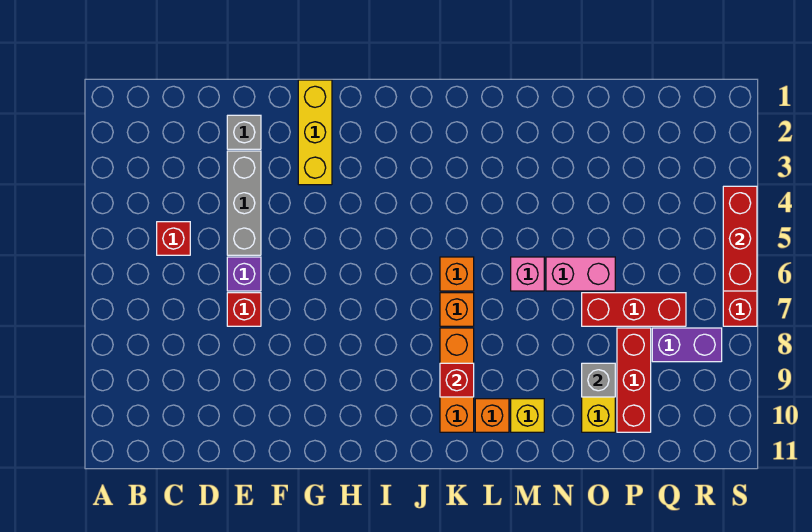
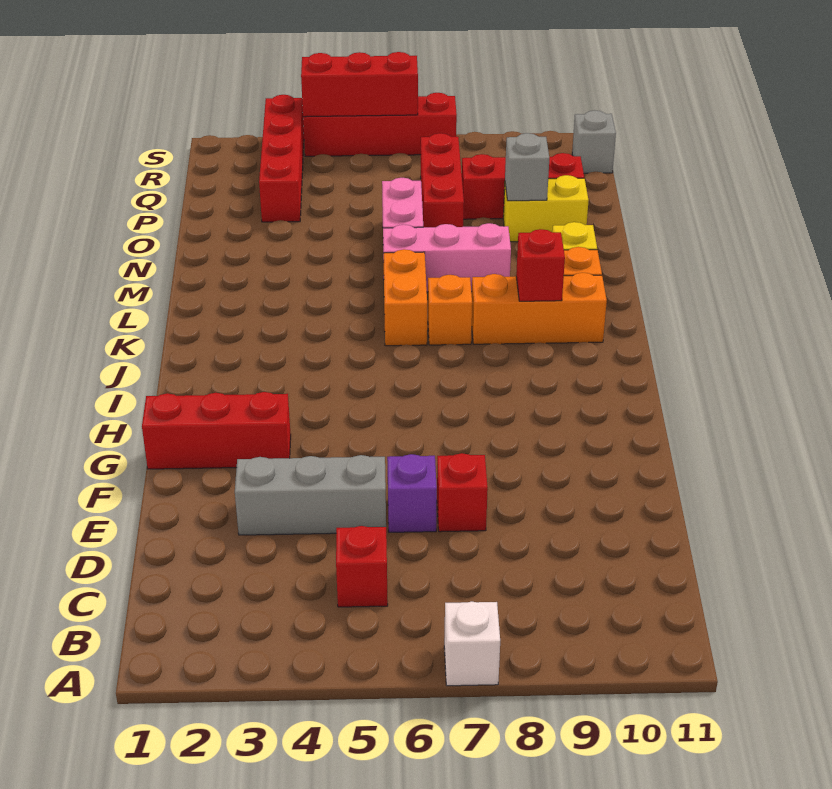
none -> white 1x1 brick [444,601,500,686]
grey 1x1 brick [227,115,261,149] -> grey 1x1 brick moved to [572,110,616,173]
yellow 1x3 brick [298,80,332,185] -> red 1x3 brick [142,392,291,469]
orange 1x1 brick [440,257,474,291] -> orange 1x2 brick [383,249,427,346]
pink 1x1 brick [511,257,544,291] -> pink 1x3 brick [383,223,511,292]
none -> red 1x4 brick [259,95,304,222]
purple 1x2 brick [652,328,722,362] -> none

